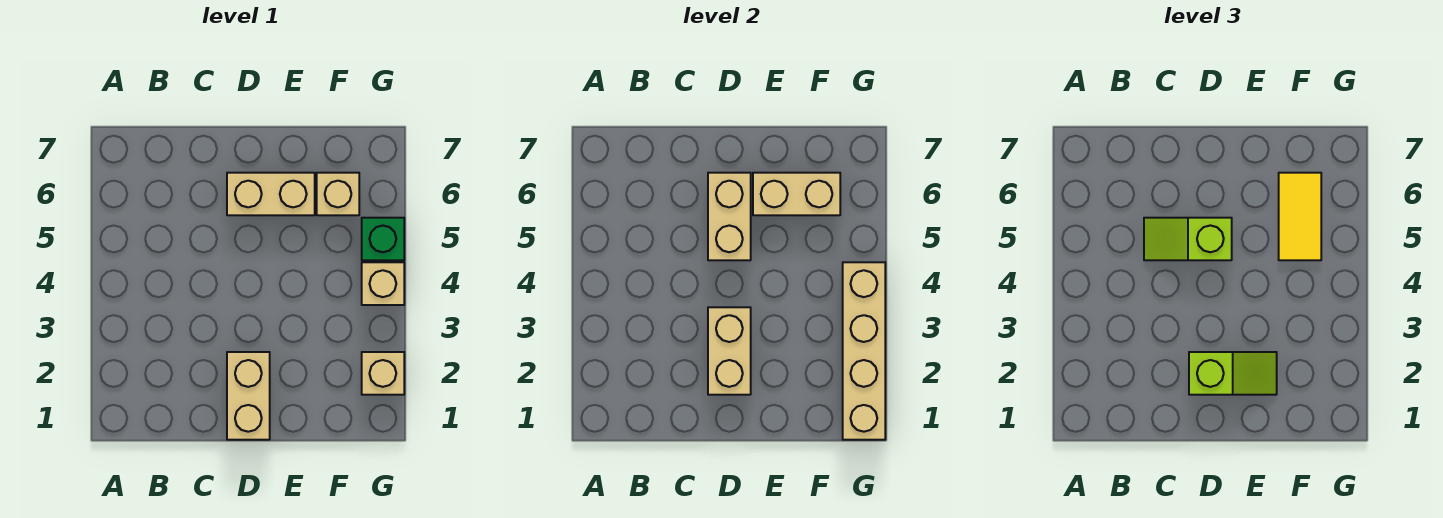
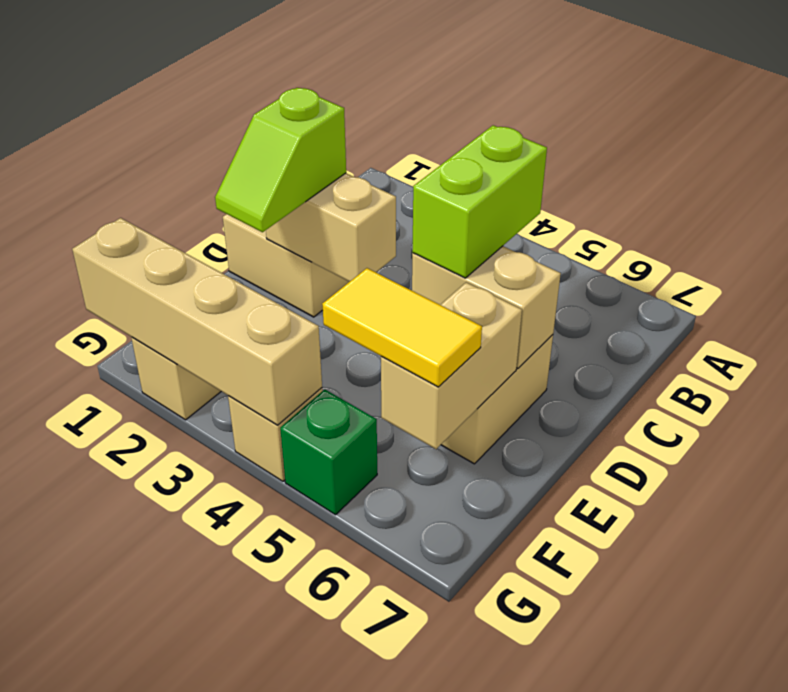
lime 1x2 slope [1144,218,1232,260] -> lime 1x2 brick [412,125,547,278]
tan 1x1 brick [317,173,359,215] -> none

